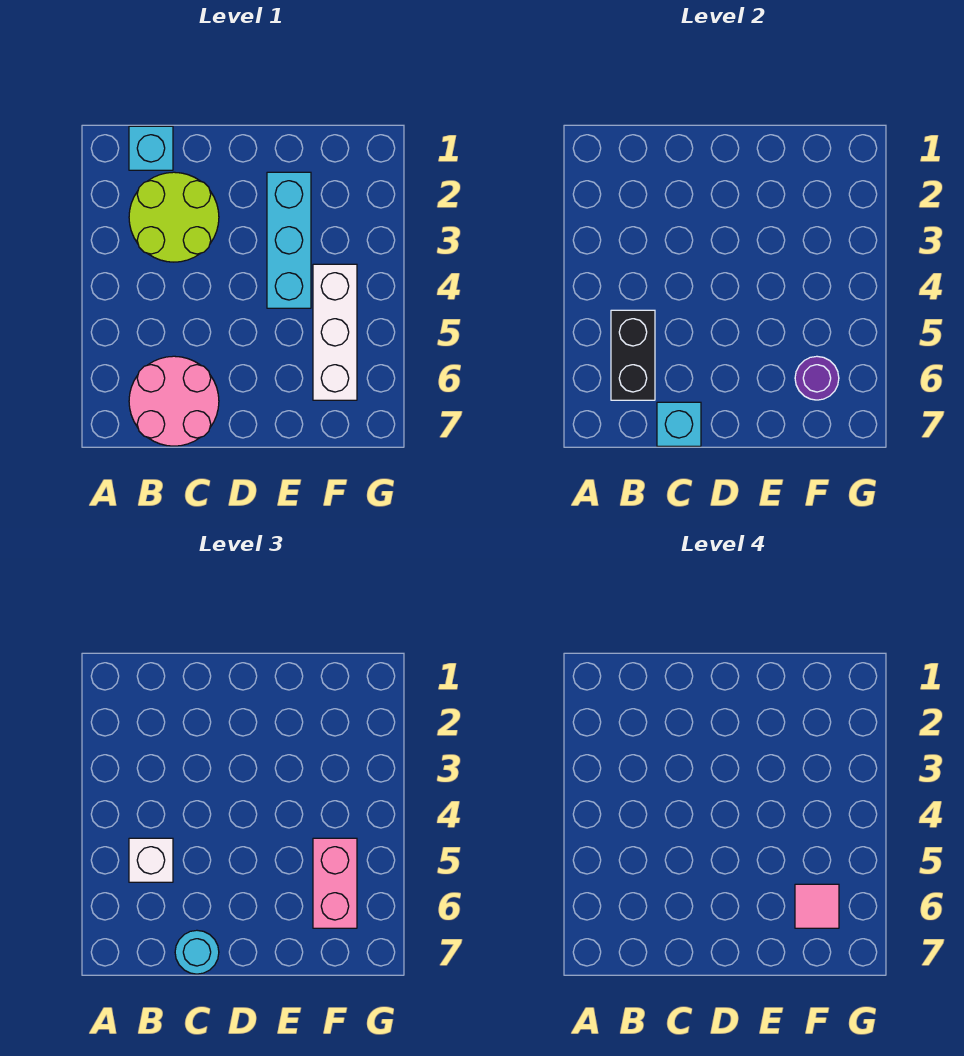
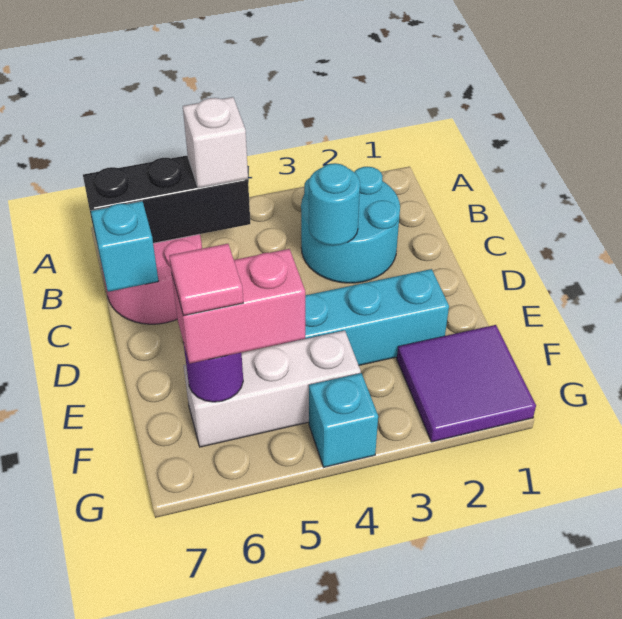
cyan 1x1 brick [129,126,173,170] -> cyan 1x1 brick moved to [309,373,378,467]
lime 2x2 round brick [129,172,219,262] -> cyan 2x2 round brick [301,167,400,283]
black 1x2 brick [611,310,655,400] -> black 1x3 brick [83,155,250,243]
cyan 1x1 round brick [175,930,219,974] -> cyan 1x1 round brick moved to [309,163,360,246]
none -> purple 2x2 tile [397,325,536,442]

